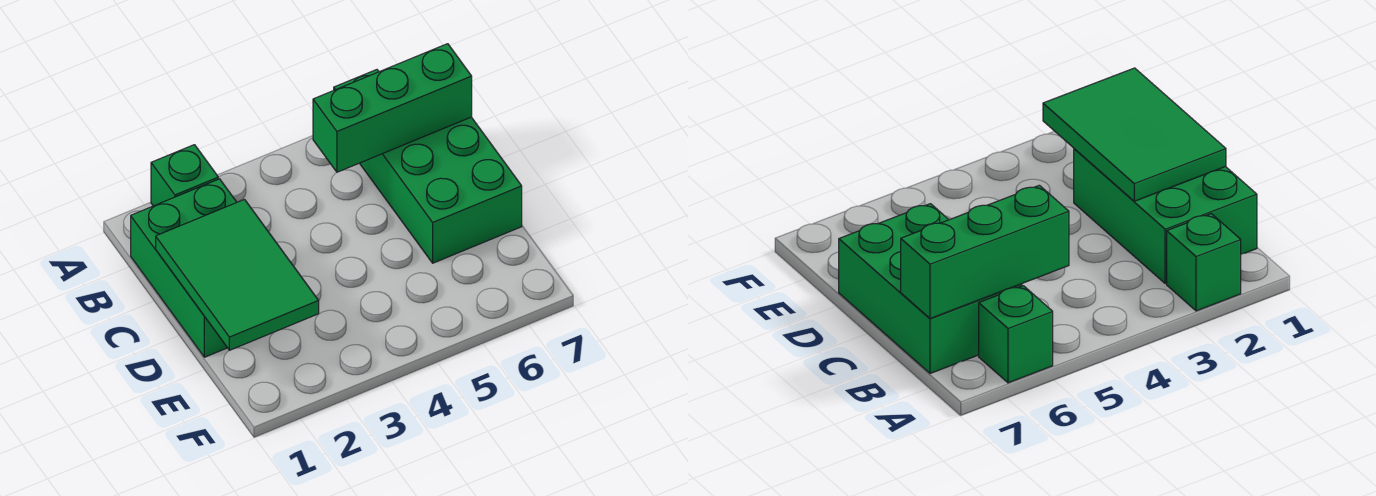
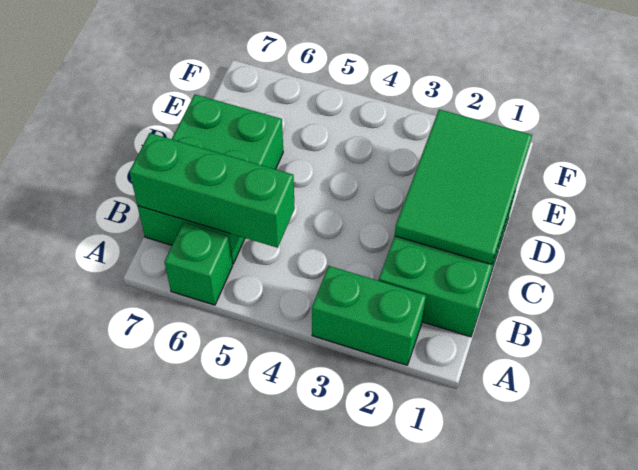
green 1x1 brick [151,145,218,206] -> green 1x2 brick [312,266,426,365]

